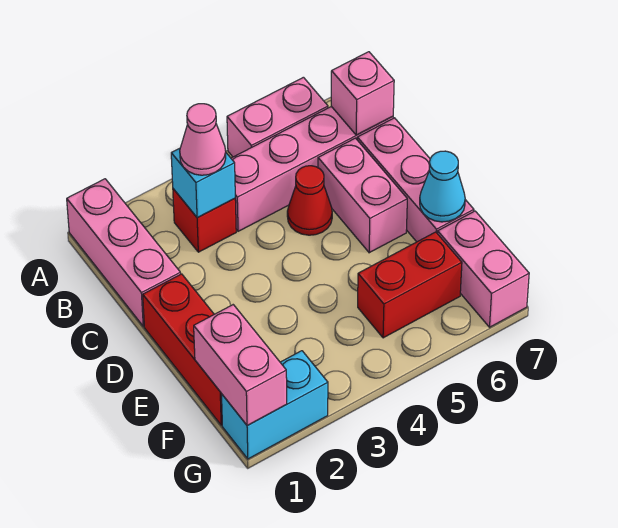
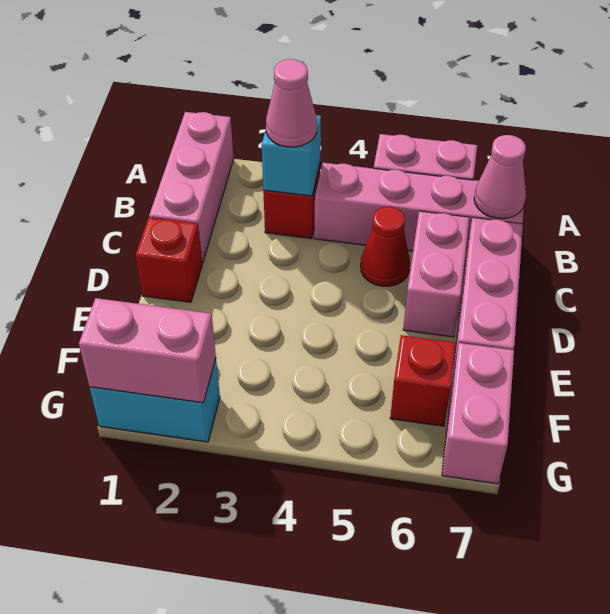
pink 1x1 brick [331,52,394,135] -> pink 1x1 cone [474,135,526,218]
red 1x3 brick [143,274,222,425] -> red 1x1 brick [136,217,202,302]
cyan 1x1 cone [420,151,465,222] -> none
pink 1x2 brick [194,305,287,426] -> pink 1x2 brick turned to [79,298,216,403]
red 1x2 brick [358,232,462,338] -> red 1x1 brick [390,335,456,426]

